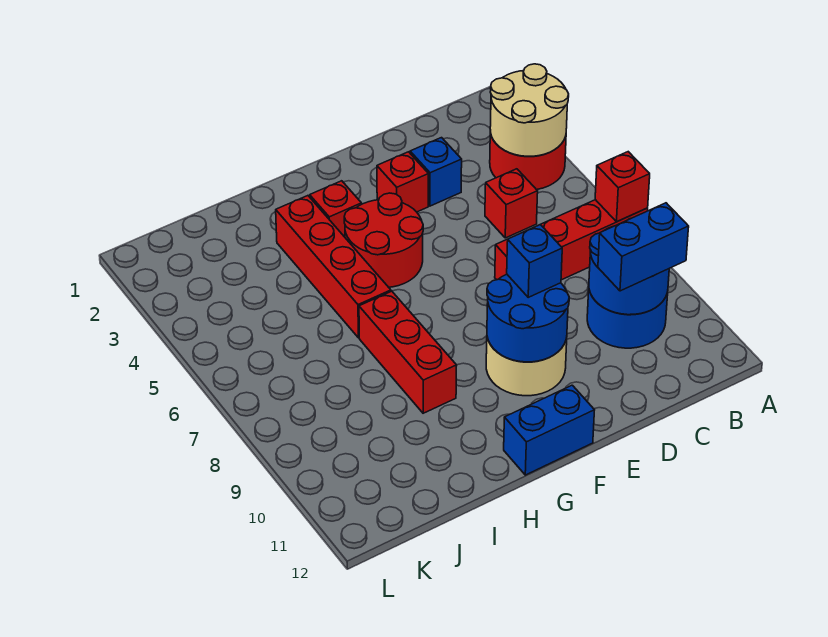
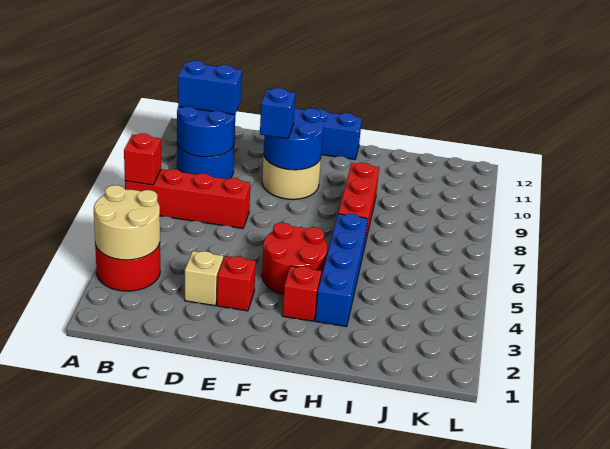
red 1x1 brick [485,169,538,238] -> none
blue 1x1 brick [410,138,462,206] -> tan 1x1 brick [185,251,223,306]
red 1x4 brick [276,196,391,338] -> blue 1x4 brick [315,214,368,327]

